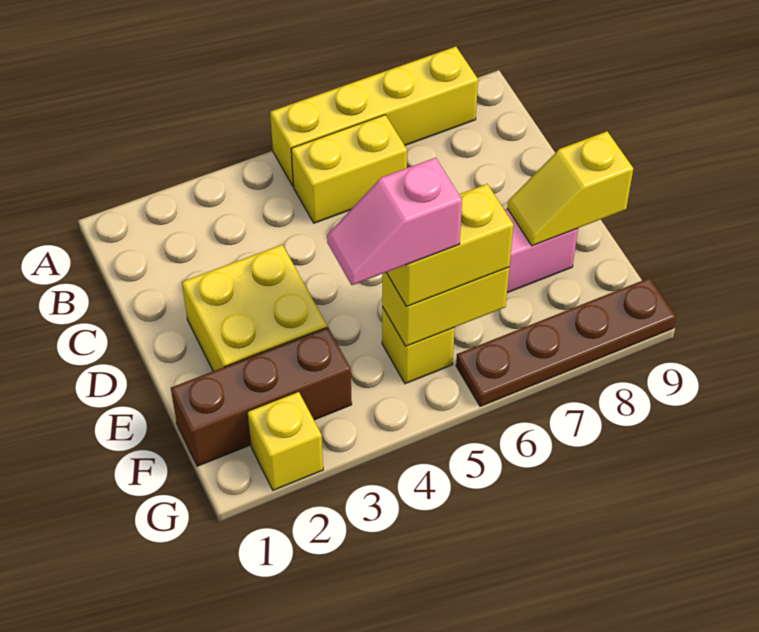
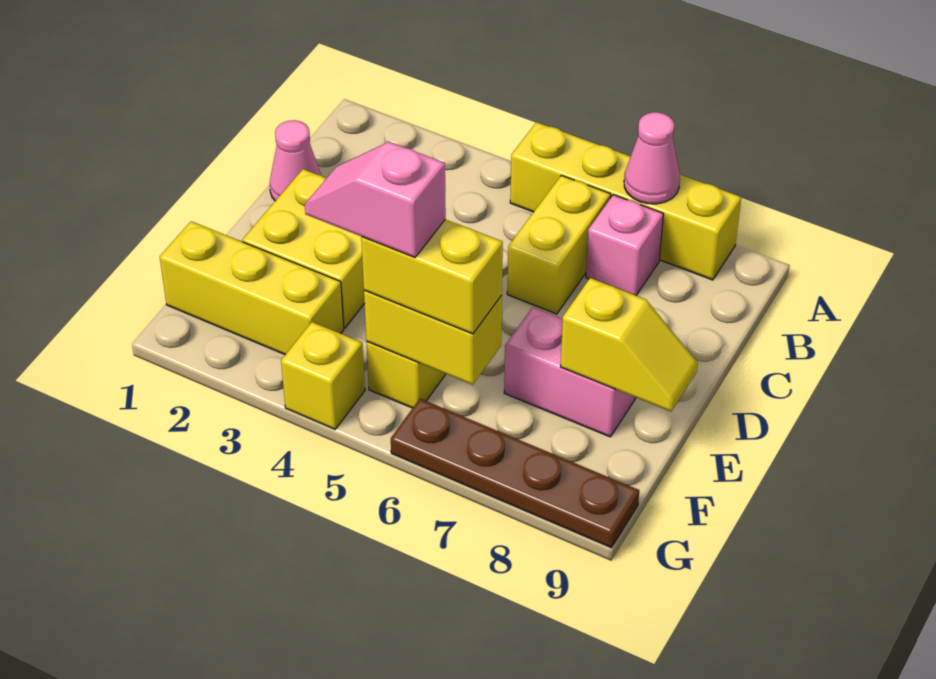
none -> pink 1x1 cone [624,112,680,204]
yellow 1x2 brick [291,115,407,223] -> yellow 1x2 brick turned to [507,175,611,314]
none -> pink 1x1 brick [586,195,663,295]
none -> pink 1x1 cone [270,120,321,201]
yellow 1x2 slope [507,131,633,246] -> yellow 1x2 slope turned to [560,278,698,411]
brown 1x3 brick [171,327,352,466] -> yellow 1x3 brick [160,221,344,355]
yellow 1x1 brick [247,392,323,490] -> yellow 1x1 brick moved to [281,322,365,429]

